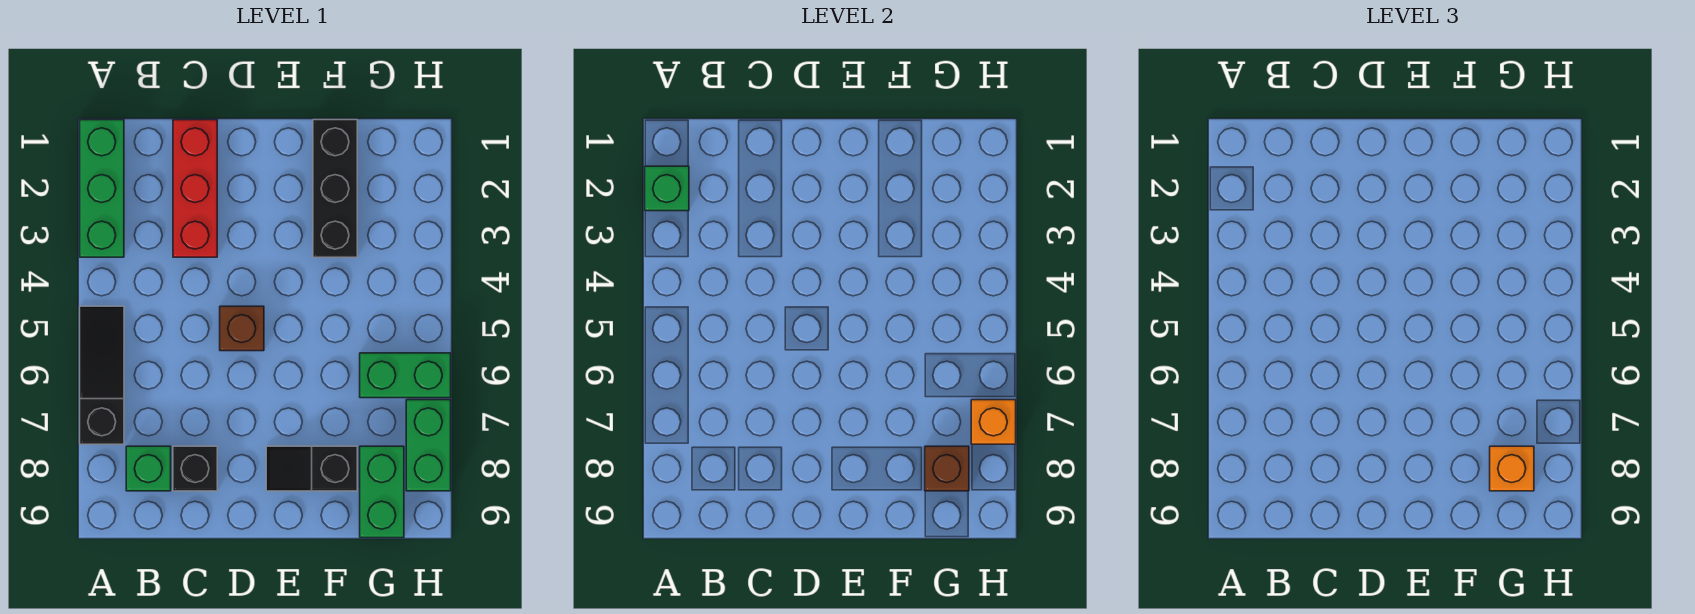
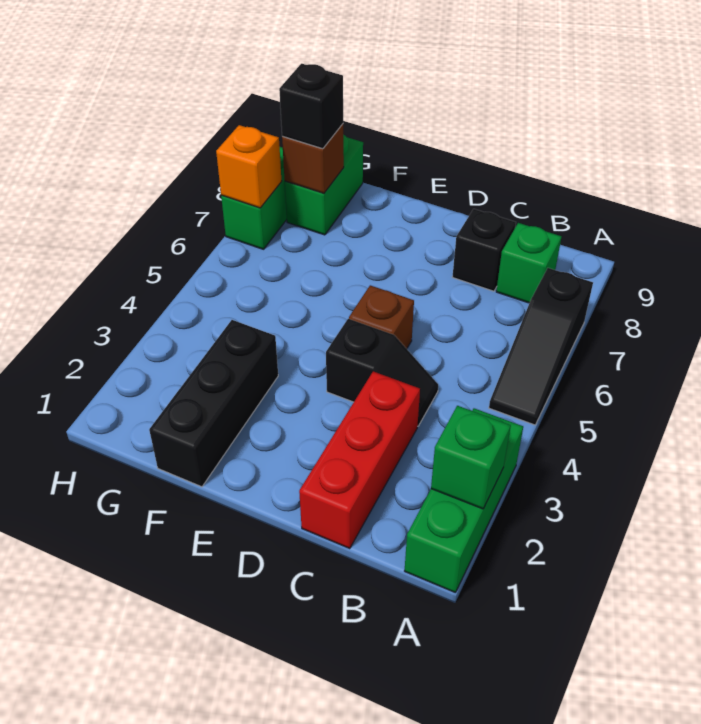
black 1x2 slope [266,446,357,491] -> black 1x2 slope moved to [326,319,438,426]
green 1x2 brick [360,353,451,398] -> none
orange 1x1 brick [1490,446,1534,491] -> black 1x1 brick [279,64,343,149]

